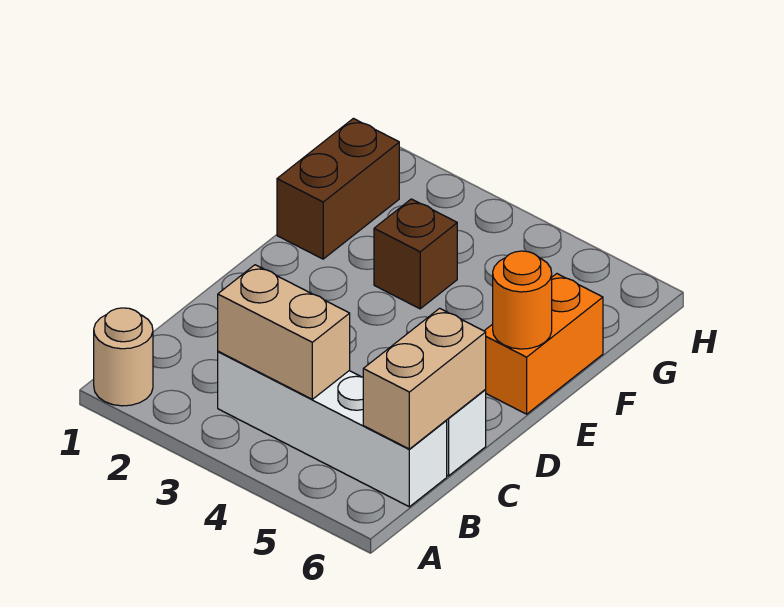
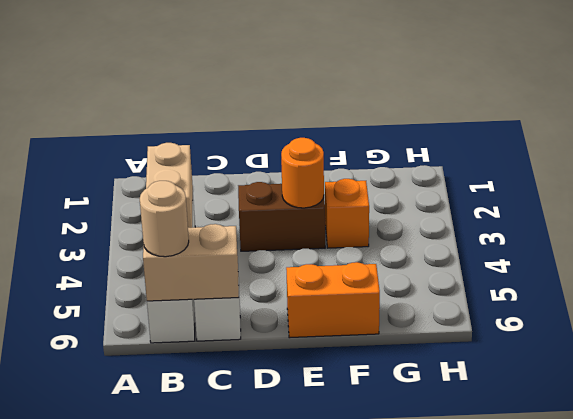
tan 1x1 round brick [94,308,153,406] -> tan 1x1 round brick moved to [140,181,189,257]
orange 1x1 round brick [493,251,552,349] -> orange 1x1 round brick moved to [281,138,324,208]
brown 1x2 brick [277,118,399,259] -> brown 1x2 brick moved to [238,182,325,251]
brown 1x1 brick [374,199,457,309] -> orange 1x1 brick [325,179,369,248]

